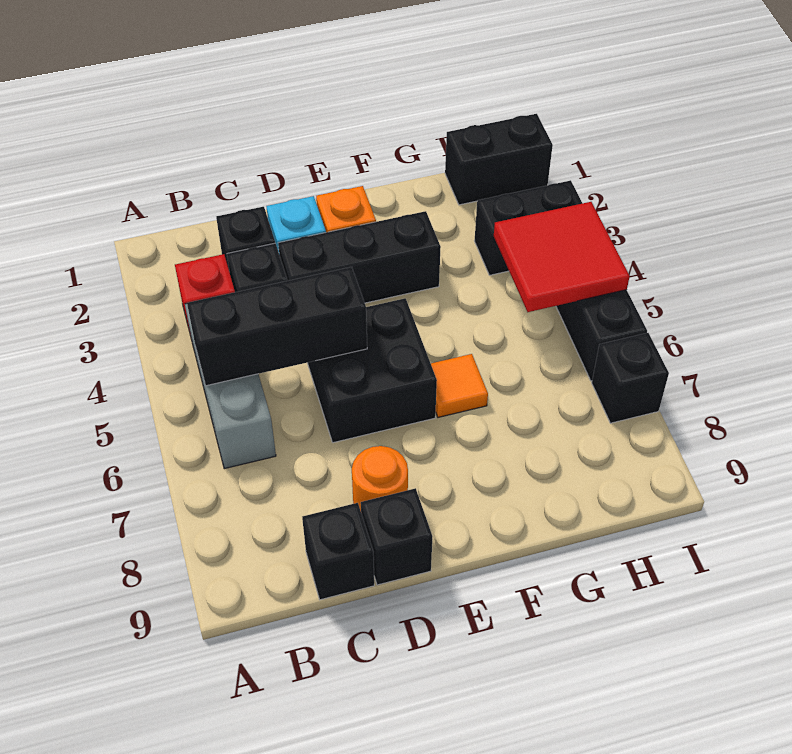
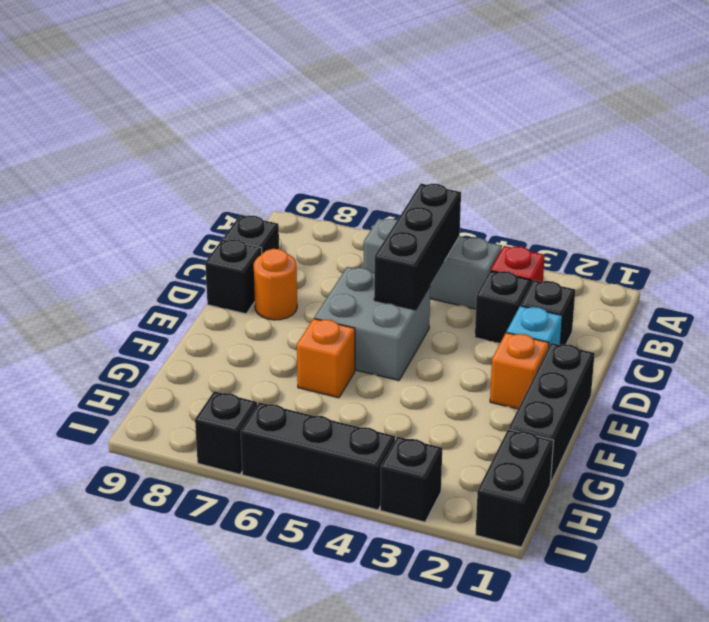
black 1x3 brick [278,211,441,303] -> black 1x3 brick moved to [509,343,595,483]
black 2x2 brick [308,298,437,443] -> grey 2x2 brick [314,267,430,380]
orange 1x1 tile [431,354,488,417] -> orange 1x1 brick [297,319,355,398]
black 1x2 brick [474,180,582,275] -> black 1x1 brick [380,437,442,522]
red 2x2 tile [494,202,630,312] -> none

